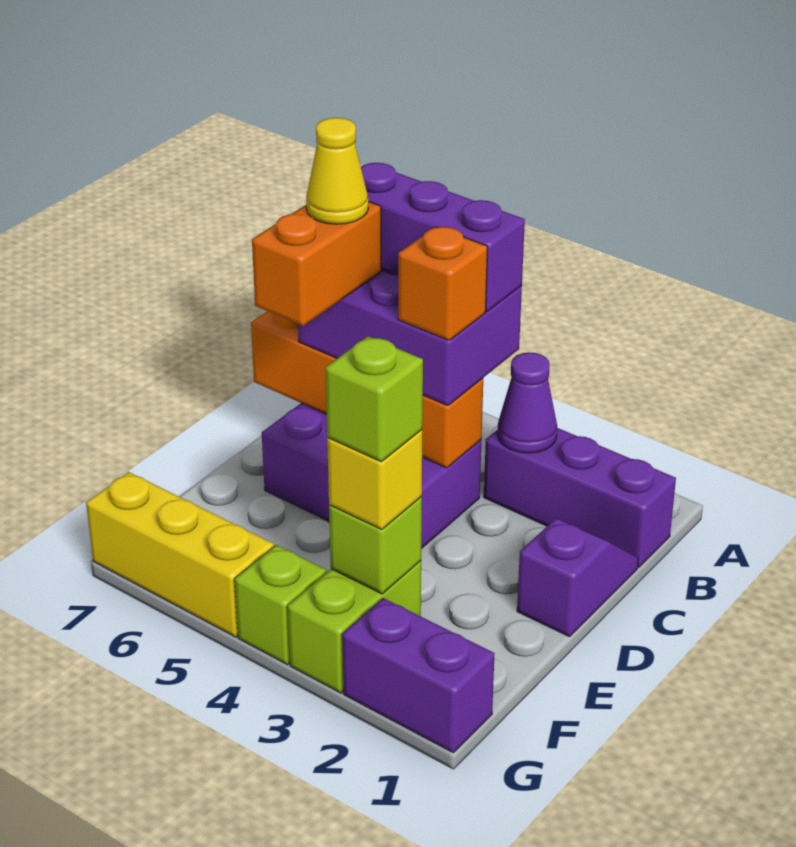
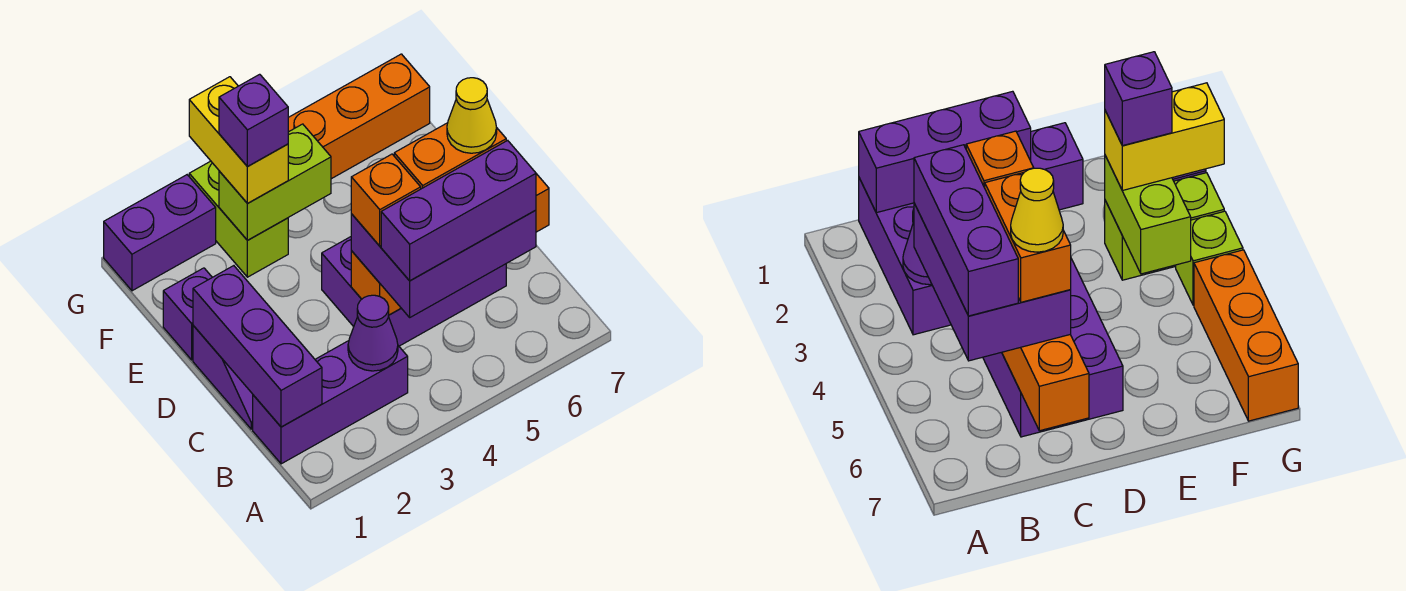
none -> purple 1x3 brick [193,266,322,427]
orange 1x2 brick [252,202,381,326] -> orange 1x2 brick turned to [394,123,506,189]
none -> purple 1x1 brick [163,268,212,360]
lime 1x1 brick [329,497,422,594] -> lime 1x2 brick [219,124,331,240]
yellow 1x1 brick [327,430,422,529] -> yellow 1x2 brick [189,77,288,204]
lime 1x1 brick [325,336,423,462] -> purple 1x1 brick [219,74,288,167]
yellow 1x3 brick [86,472,274,637] -> orange 1x3 brick [288,54,430,179]

